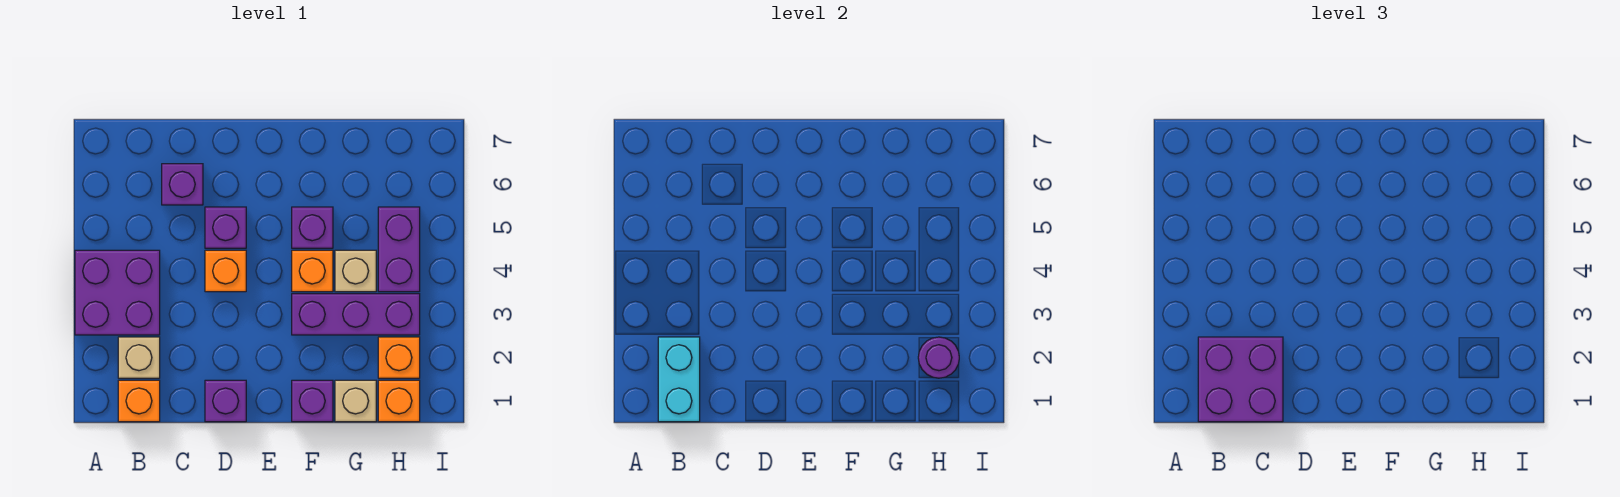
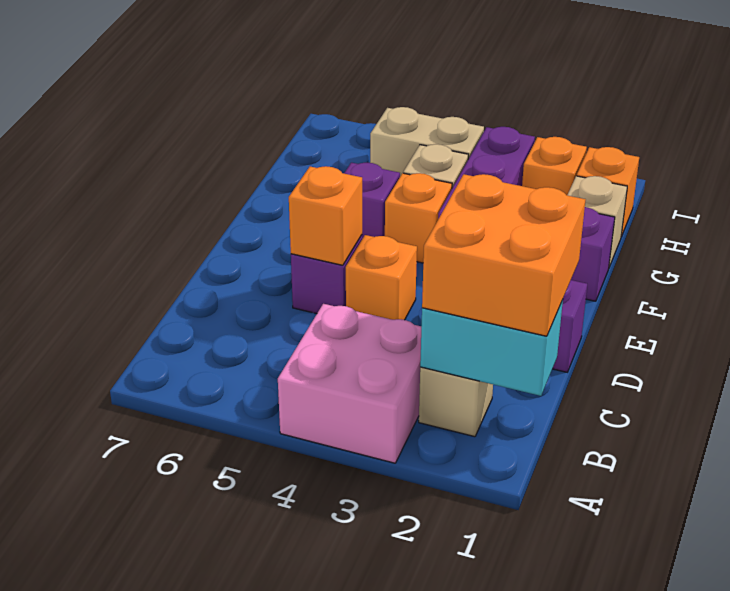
purple 2x2 brick [75,250,160,335] -> pink 2x2 brick [278,304,421,463]
orange 1x1 brick [118,380,160,422] -> orange 1x1 brick moved to [289,166,362,265]
purple 2x2 brick [1198,337,1283,422] -> orange 2x2 brick [422,174,585,336]
purple 1x1 brick [162,164,203,205] -> none
purple 1x1 round brick [918,337,959,378] -> none
purple 1x2 brick [378,207,420,292] -> tan 1x2 brick [370,107,484,176]

